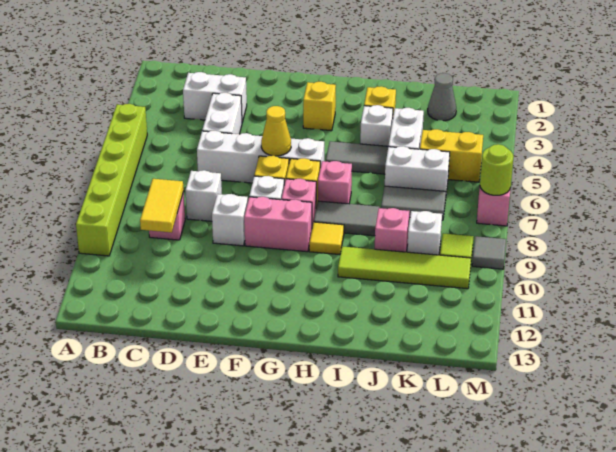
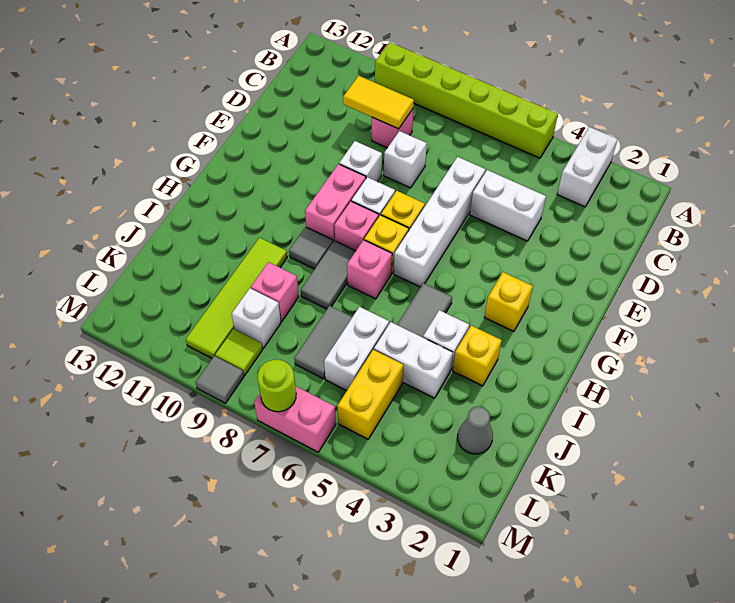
white 1x2 brick [183,72,247,122] -> white 1x2 brick moved to [557,127,617,207]
yellow 1x1 cone [261,106,291,156] -> none
yellow 1x1 tile [309,222,344,255] -> grey 1x1 tile [289,227,333,269]

